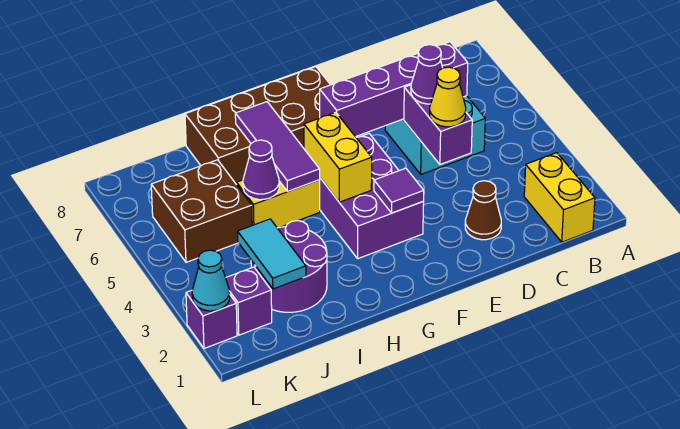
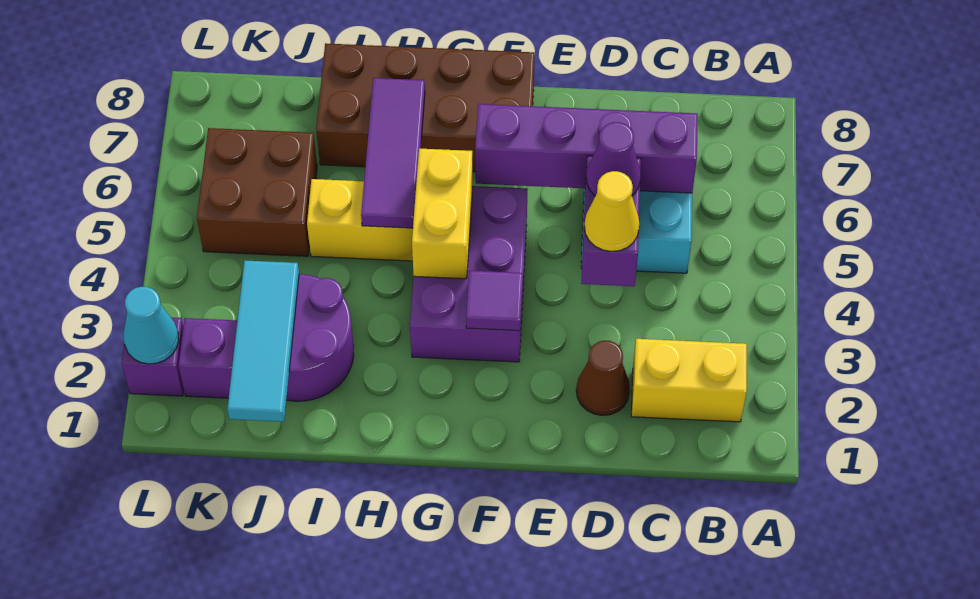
yellow 1x2 brick [524,153,595,242] -> yellow 1x2 brick turned to [631,339,747,422]
purple 1x1 cone [243,140,279,200] -> none
cyan 1x2 tile [238,219,306,289] -> cyan 1x3 tile [227,260,299,422]

